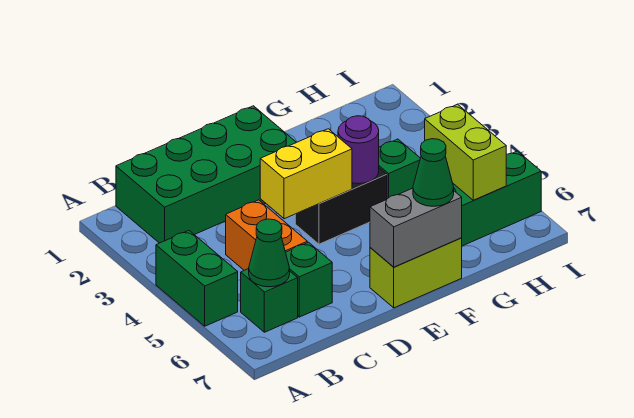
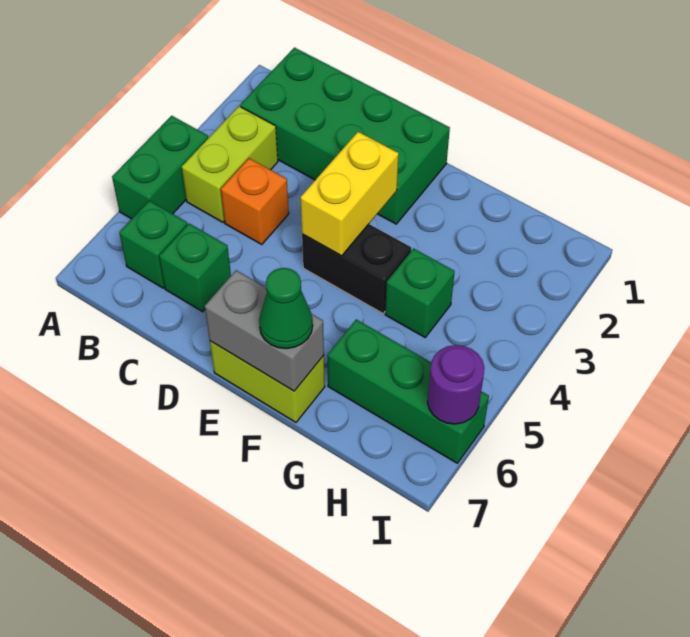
green 1x1 cone [249,219,290,287] -> none
orange 1x2 brick [226,200,307,270] -> orange 1x1 brick [221,158,289,245]
yellow 1x2 brick [260,129,352,219] -> yellow 1x2 brick turned to [300,132,399,256]
purple 1x1 round brick [338,116,379,184] -> purple 1x1 round brick moved to [427,345,484,424]
lime 1x2 brick [425,104,506,200] -> lime 1x2 brick moved to [182,106,278,222]

